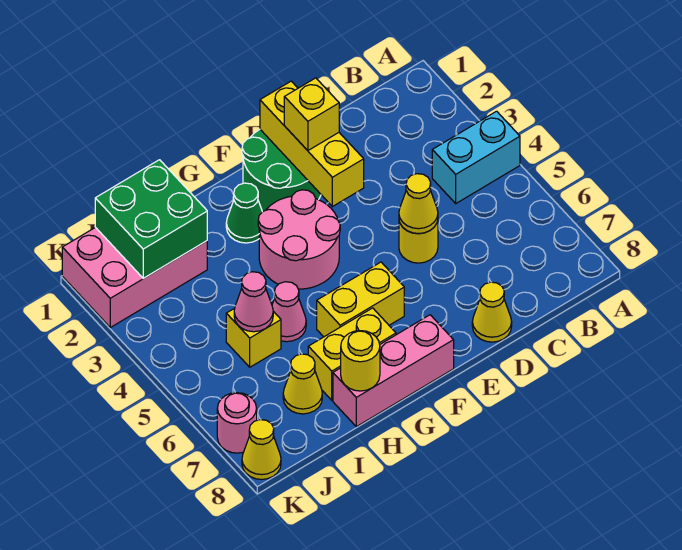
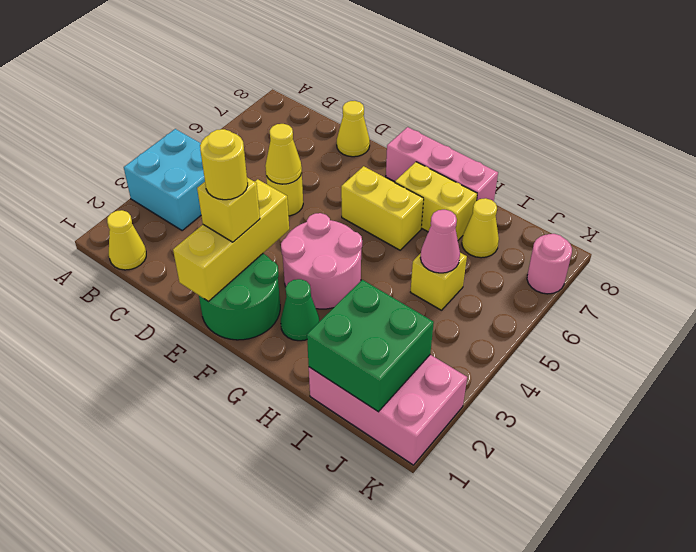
cyan 1x2 brick [432,111,520,203] -> cyan 2x2 brick [124,129,205,231]
pink 1x1 cone [272,282,306,342] -> none
yellow 1x1 round brick [341,331,380,391] -> yellow 1x1 round brick moved to [200,129,248,200]
yellow 1x1 cone [242,420,281,479] -> yellow 1x1 cone moved to [107,210,146,270]

